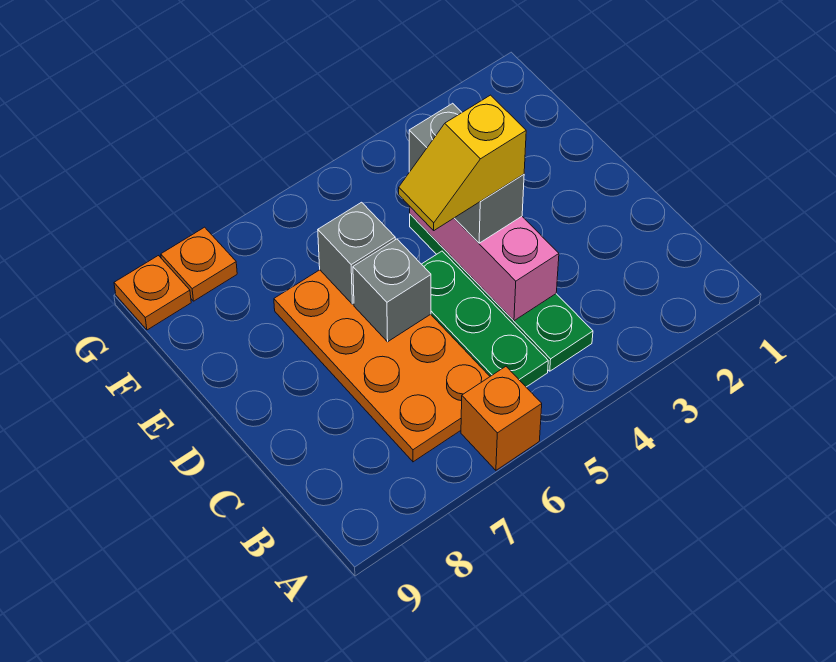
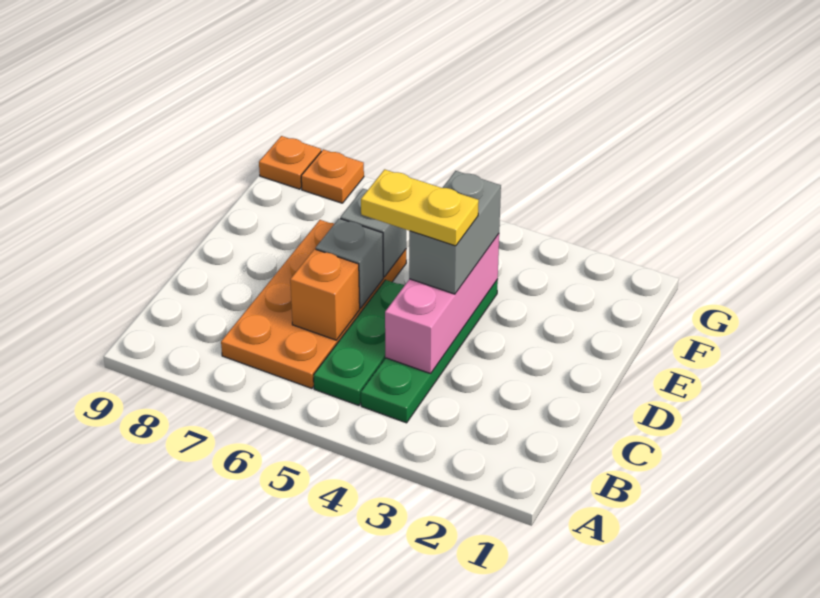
orange 1x1 brick [461,367,542,470] -> orange 1x1 brick moved to [290,249,360,340]
yellow 1x2 slope [399,95,526,230] -> yellow 1x2 plate [361,169,479,246]

